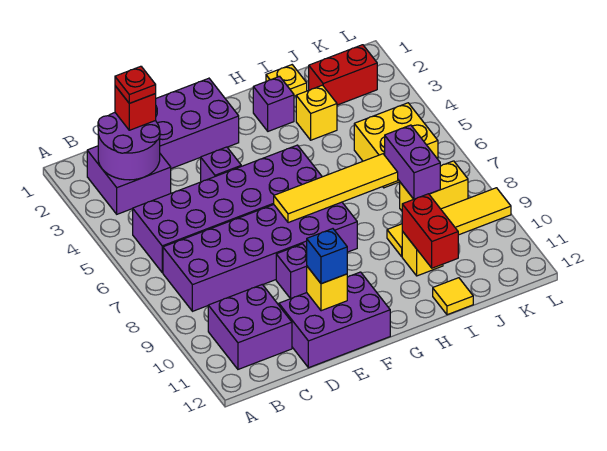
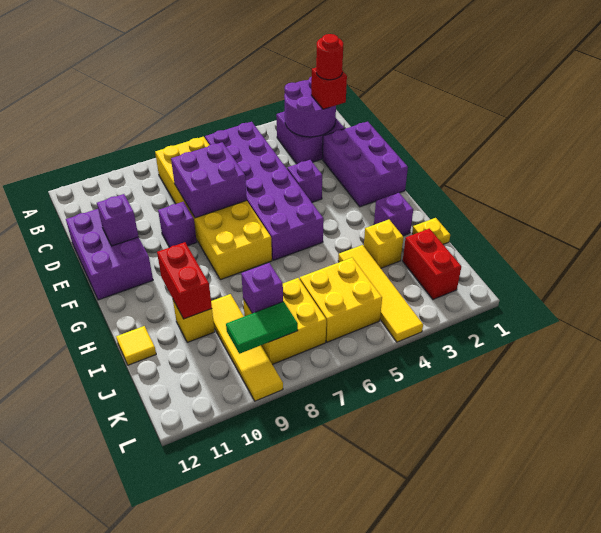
purple 2x6 brick [163,202,357,311] -> yellow 2x6 brick [155,137,272,280]
purple 2x2 brick [208,284,292,369] -> purple 2x2 brick moved to [171,142,247,218]
red 1x1 plate [115,66,156,103] -> red 1x1 round brick [316,34,343,80]
yellow 1x1 brick [307,267,347,311] -> purple 1x1 brick [97,194,138,246]
blue 1x1 brick [307,229,347,284] -> none
yellow 1x4 tile [274,154,398,223] -> yellow 1x4 tile moved to [338,245,423,342]
red 1x2 brick [402,194,458,268] -> red 1x2 brick turned to [157,242,212,319]
purple 1x2 brick [385,125,440,199] -> purple 1x1 brick [241,263,283,313]
yellow 1x2 brick [400,161,468,211] -> yellow 2x2 brick [243,278,326,365]
none -> green 1x2 tile [226,302,298,354]

